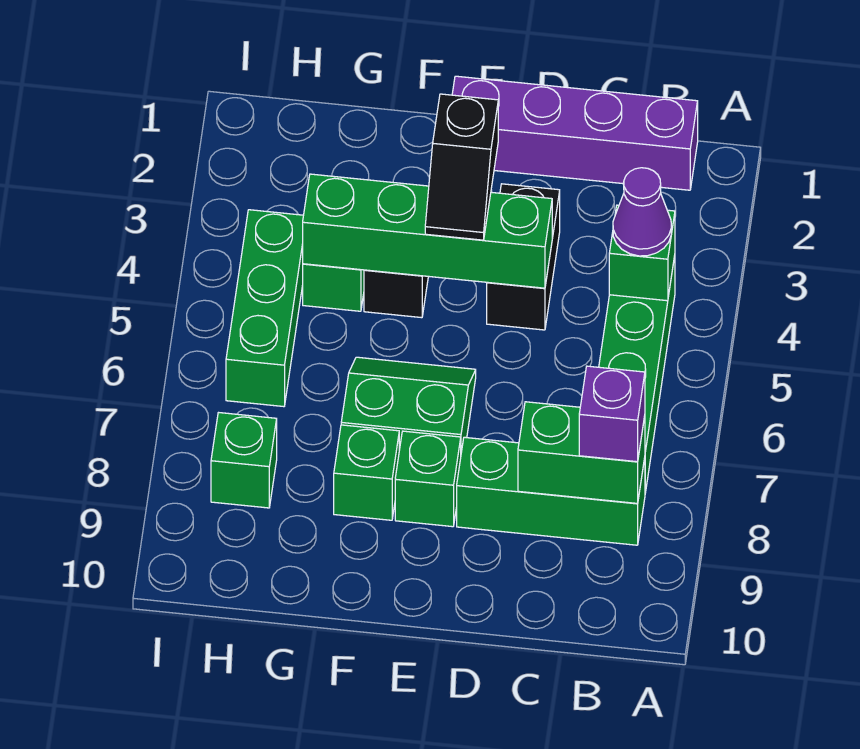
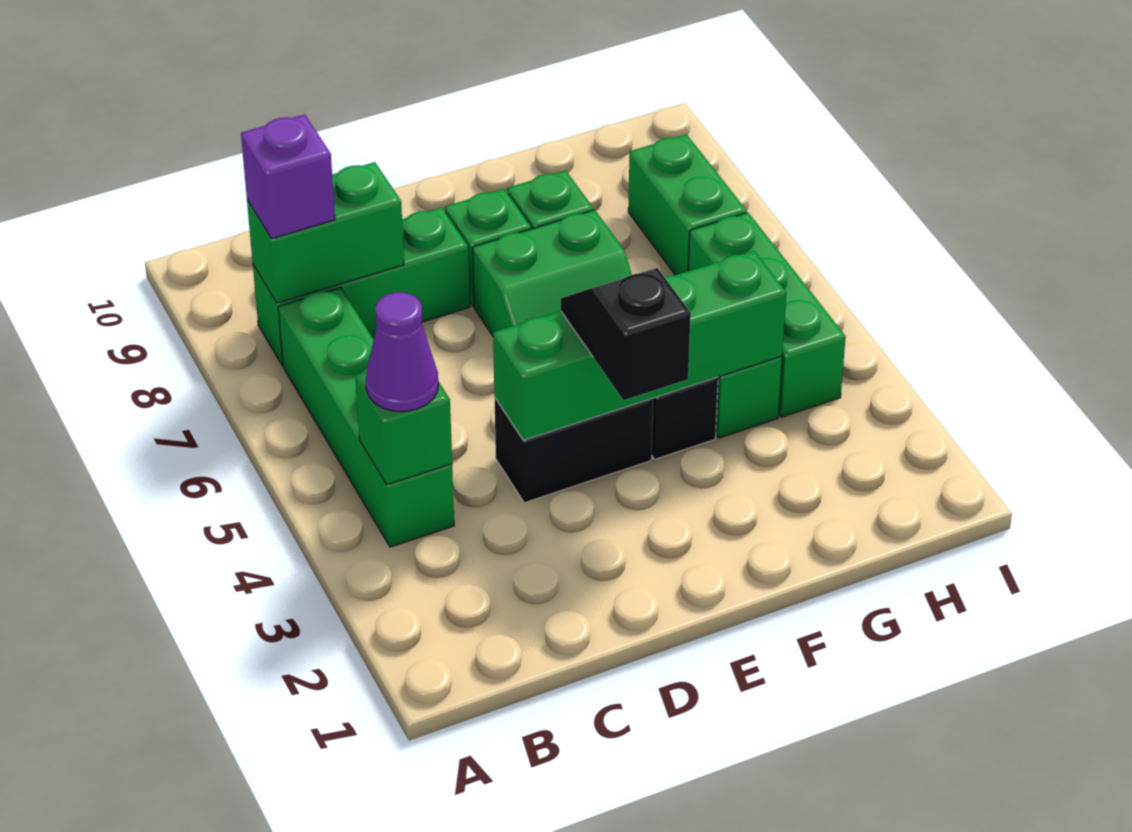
purple 1x4 brick [452,76,698,190] -> none
black 1x2 brick [487,184,560,330] -> black 1x2 brick turned to [494,397,653,503]
green 1x1 brick [211,413,277,508] -> green 1x2 brick [628,134,747,275]

